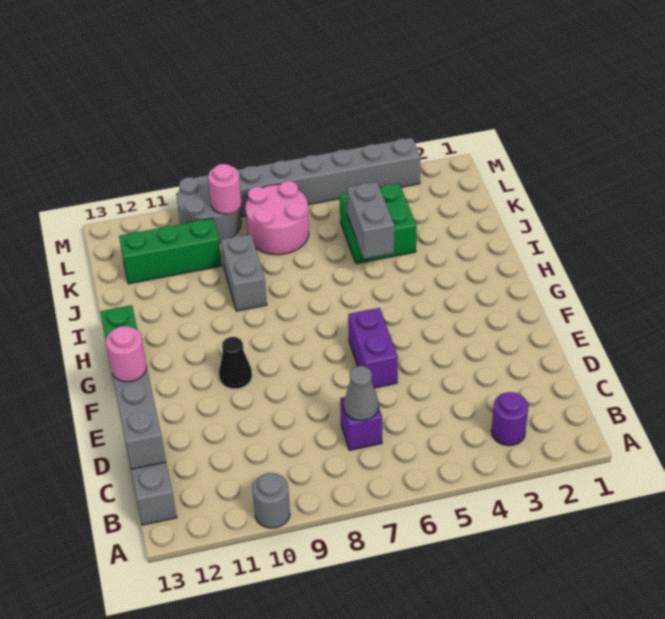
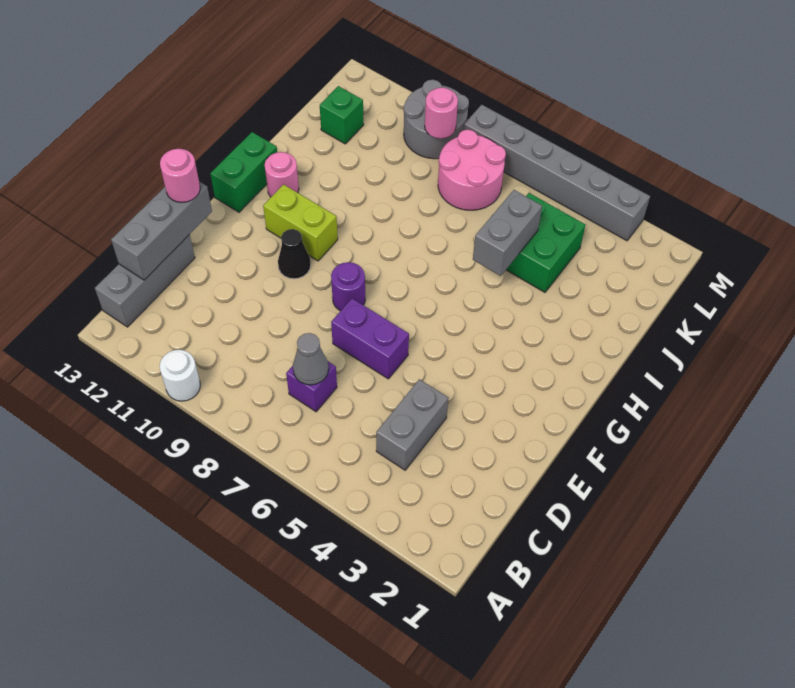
grey 1x1 round brick [252,473,290,528] -> white 1x1 round brick [160,350,200,401]
purple 1x1 round brick [491,392,529,446] -> purple 1x1 round brick moved to [331,262,365,311]
purple 1x2 brick [348,308,398,388] -> purple 1x2 brick turned to [331,299,409,379]
none -> lime 1x2 brick [263,185,338,261]
none -> pink 1x1 round brick [265,152,299,197]
grey 1x2 brick [221,234,267,311] -> grey 1x2 brick moved to [376,379,448,470]
green 1x3 brick [119,218,222,284] -> green 1x1 brick [320,86,364,144]

